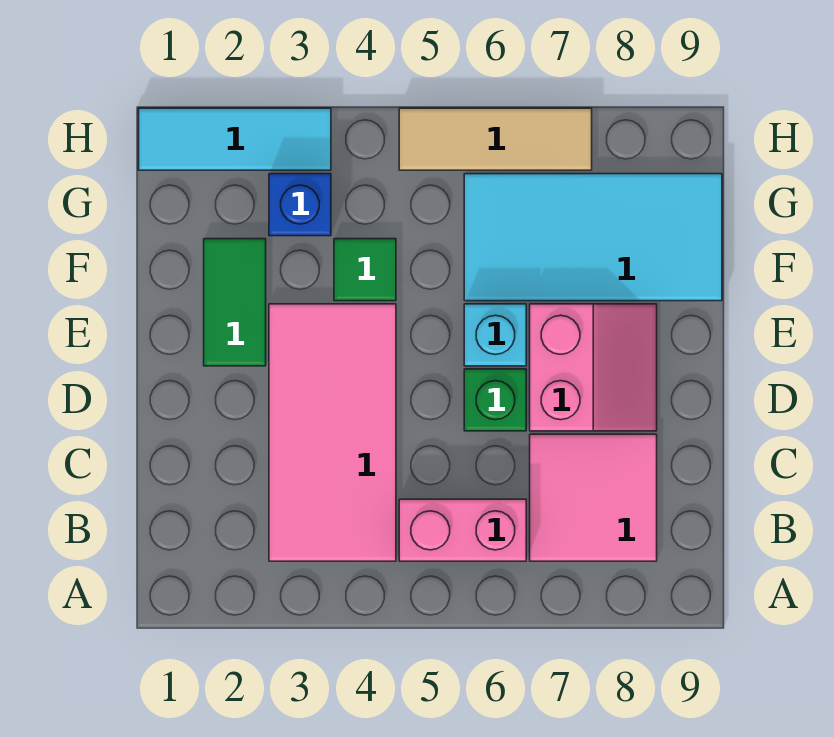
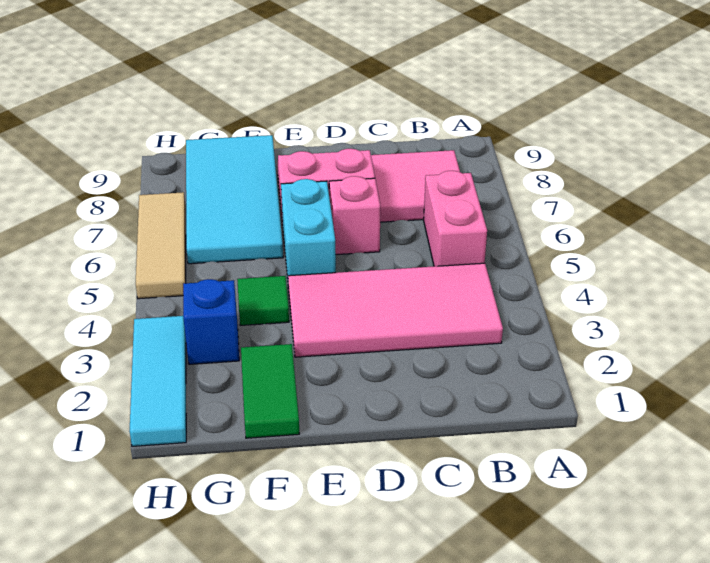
green 1x1 brick [464,369,526,431] -> pink 1x1 brick [329,176,380,255]
green 1x2 tile [204,239,266,366] -> green 1x2 tile turned to [241,344,299,438]
cyan 1x1 brick [464,304,526,366] -> cyan 1x2 brick [281,179,336,288]

